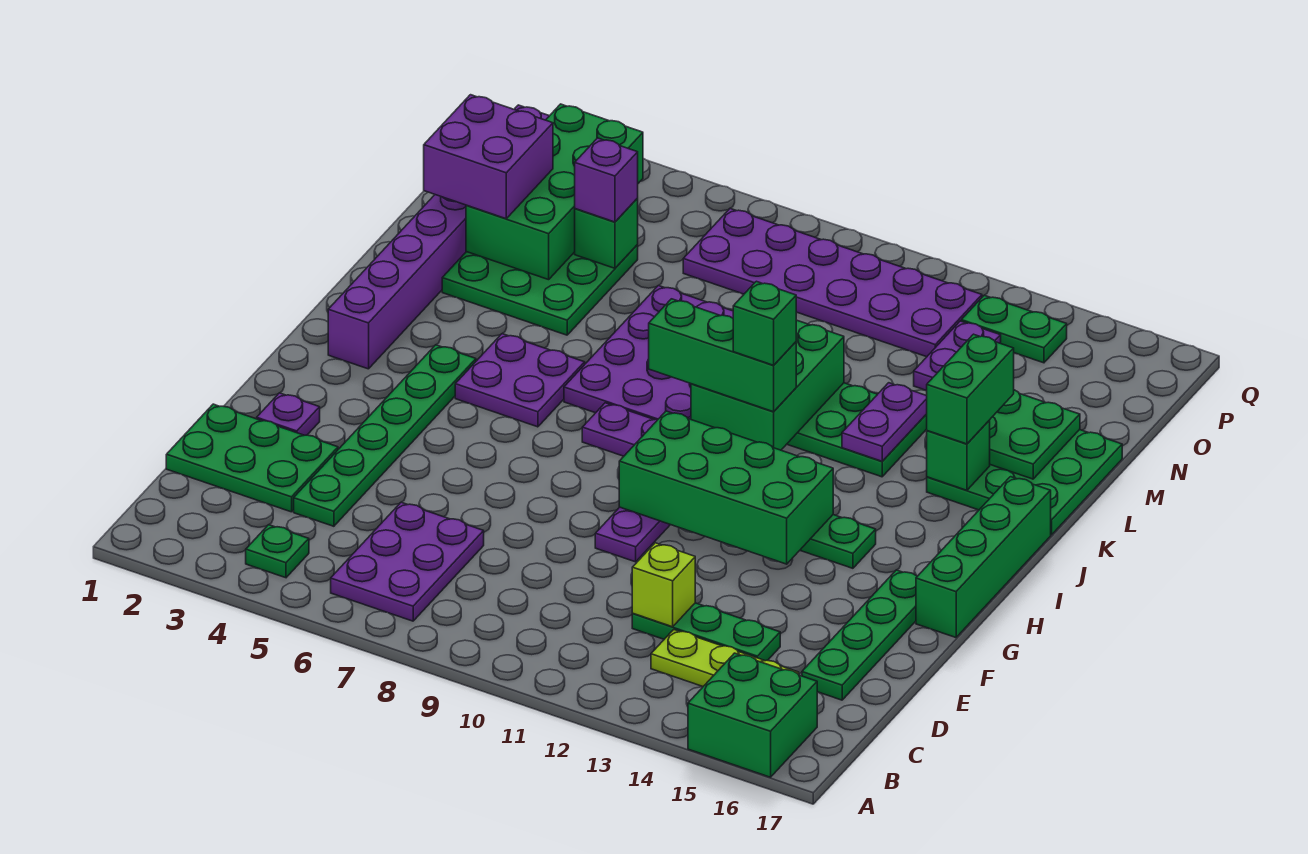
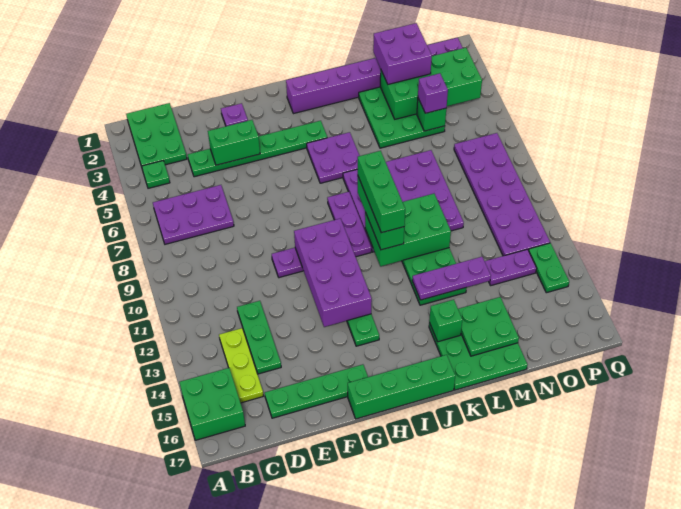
green 2x3 plate [166,404,338,512] -> green 2x3 plate moved to [126,103,187,167]
lime 1x1 brick [632,543,695,627] -> none
green 2x4 brick [619,411,833,564] -> purple 2x4 brick [294,219,372,327]
green 1x1 brick [733,281,796,365] -> green 1x3 brick [358,151,405,233]
purple 1x2 plate [842,383,927,461] -> purple 1x3 plate [412,257,491,300]
green 1x2 brick [927,334,1014,444] -> green 1x2 brick moved to [208,120,260,165]

